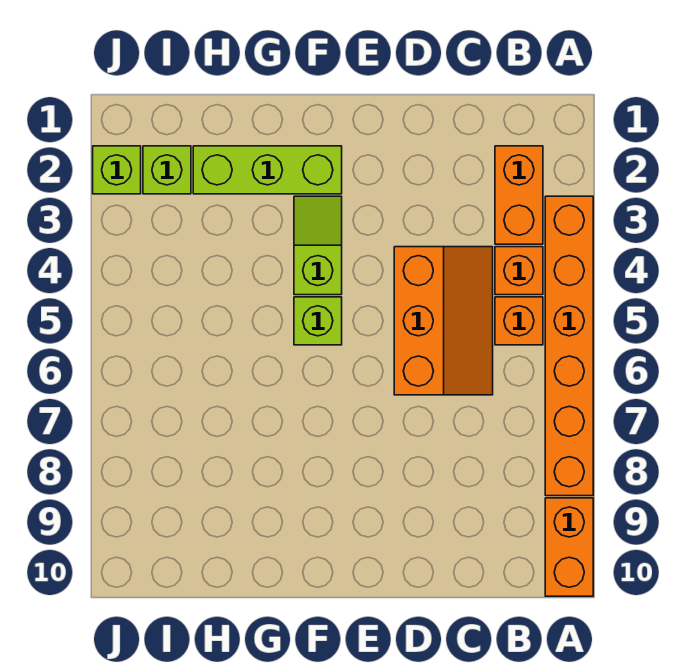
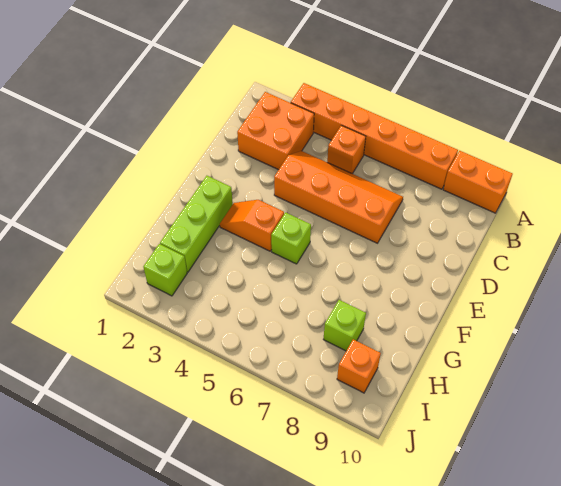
orange 1x2 brick [495,146,543,244] -> orange 2x2 brick [237,92,314,170]
orange 1x1 brick [495,247,543,295] -> orange 1x1 brick moved to [337,339,381,393]
orange 2x3 slope [394,247,493,395] -> orange 2x4 slope [274,151,403,243]
lime 1x2 slope [294,196,342,295] -> orange 1x2 slope [220,200,284,251]
lime 1x1 brick [93,146,141,194] -> lime 1x1 brick moved to [323,300,366,351]

